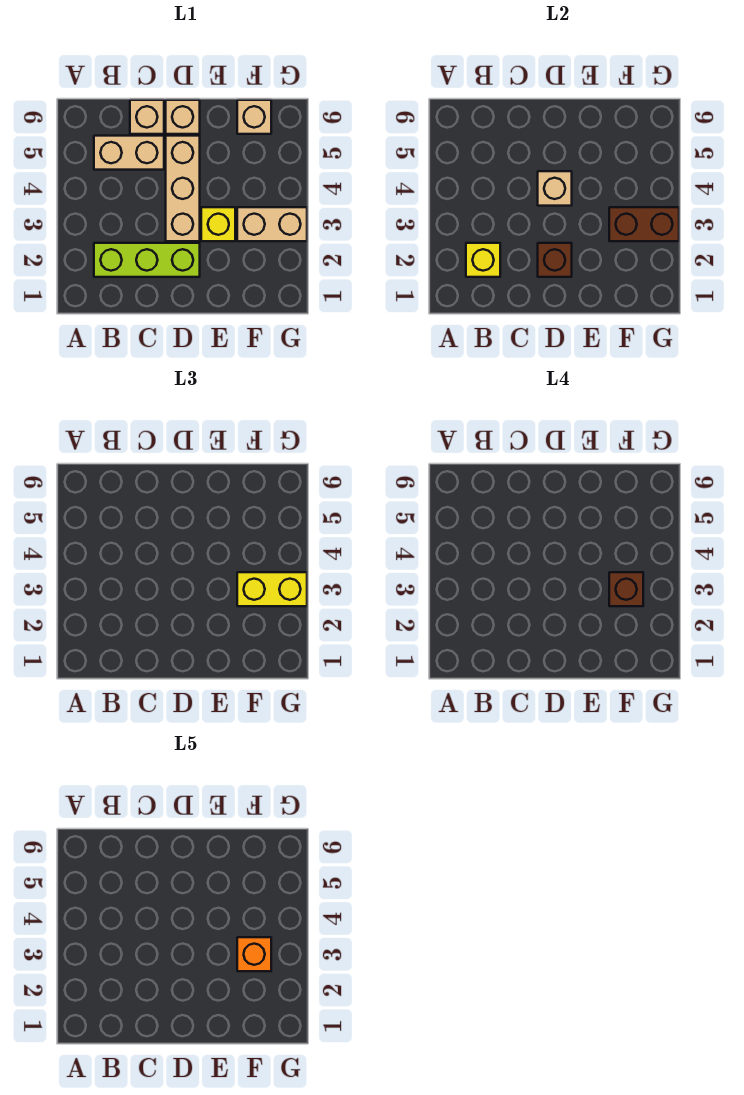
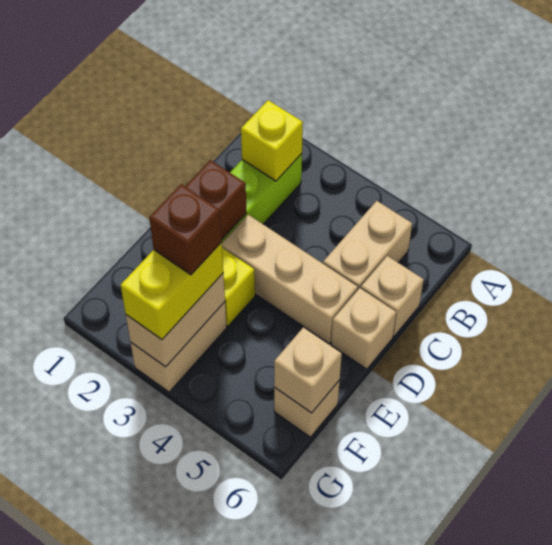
tan 1x1 brick [538,171,572,206] -> tan 1x1 brick moved to [274,327,342,413]
brown 1x2 brick [609,207,679,241] -> tan 1x2 brick [126,274,225,367]
orange 1x1 brick [237,937,271,971] -> none

